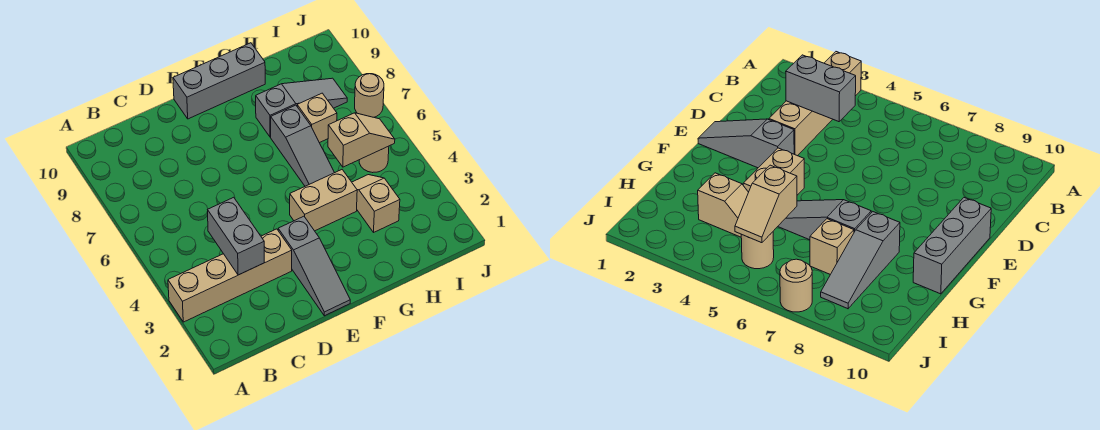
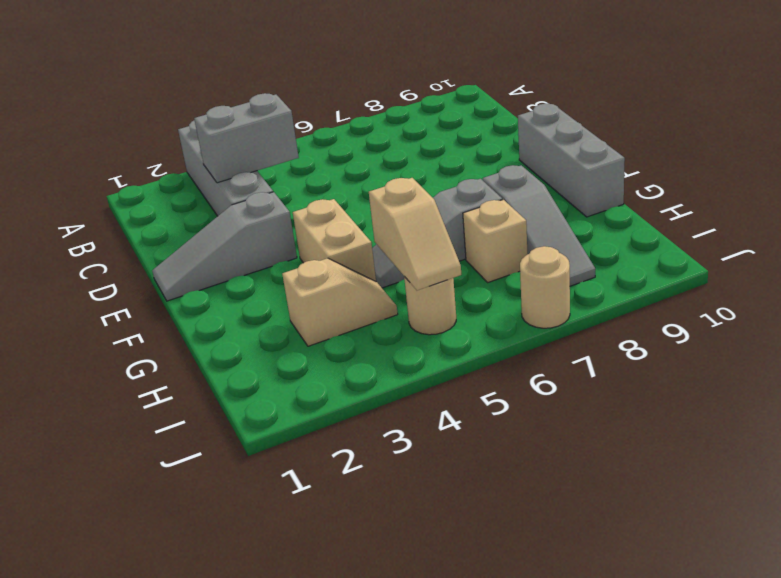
tan 1x4 brick [168,229,292,322] -> grey 1x4 brick [178,120,273,216]

